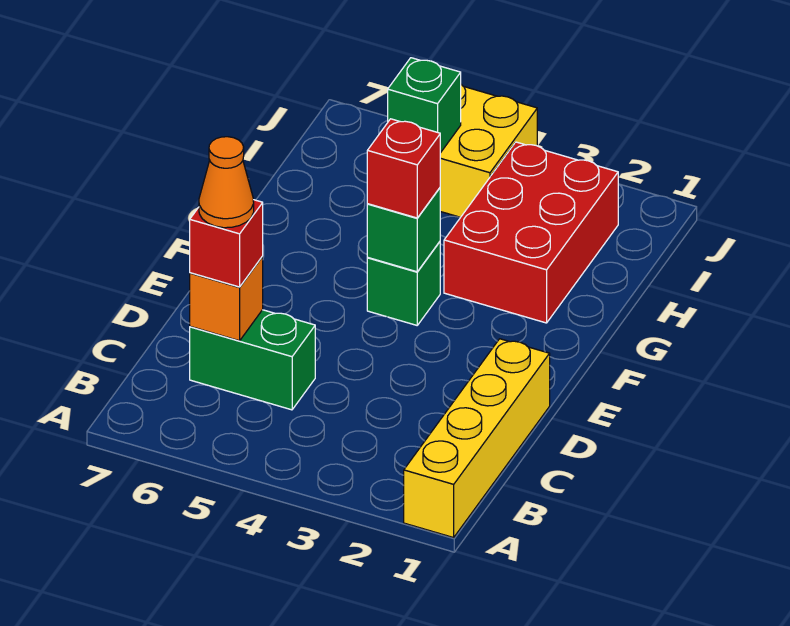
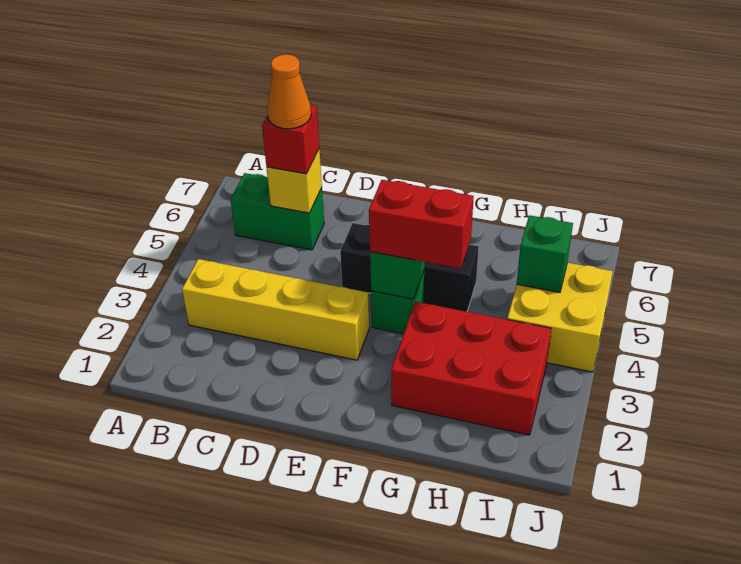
yellow 1x4 brick [404,339,550,538] -> yellow 1x4 brick moved to [182,259,369,360]
green 1x2 brick [190,310,315,410] -> green 1x2 brick turned to [230,173,324,250]
orange 1x1 brick [190,257,263,341] -> yellow 1x1 brick [267,148,322,213]
none -> black 1x3 brick [340,223,479,312]
red 1x1 brick [367,119,440,218] -> red 1x2 brick [369,180,474,269]

